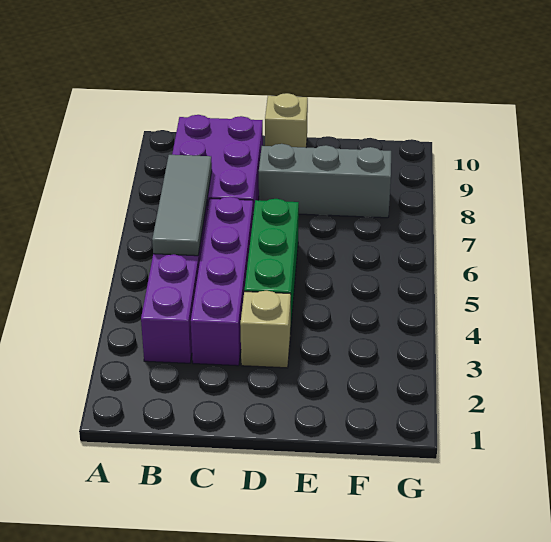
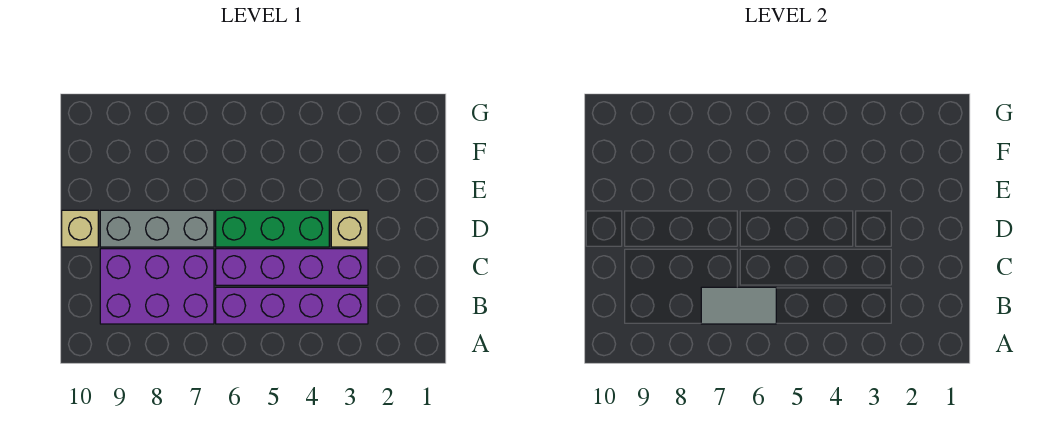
grey 1x3 tile [152,155,212,256] -> grey 1x2 tile [701,287,776,324]
grey 1x3 brick [259,144,391,218] -> grey 1x3 brick turned to [100,210,214,247]

